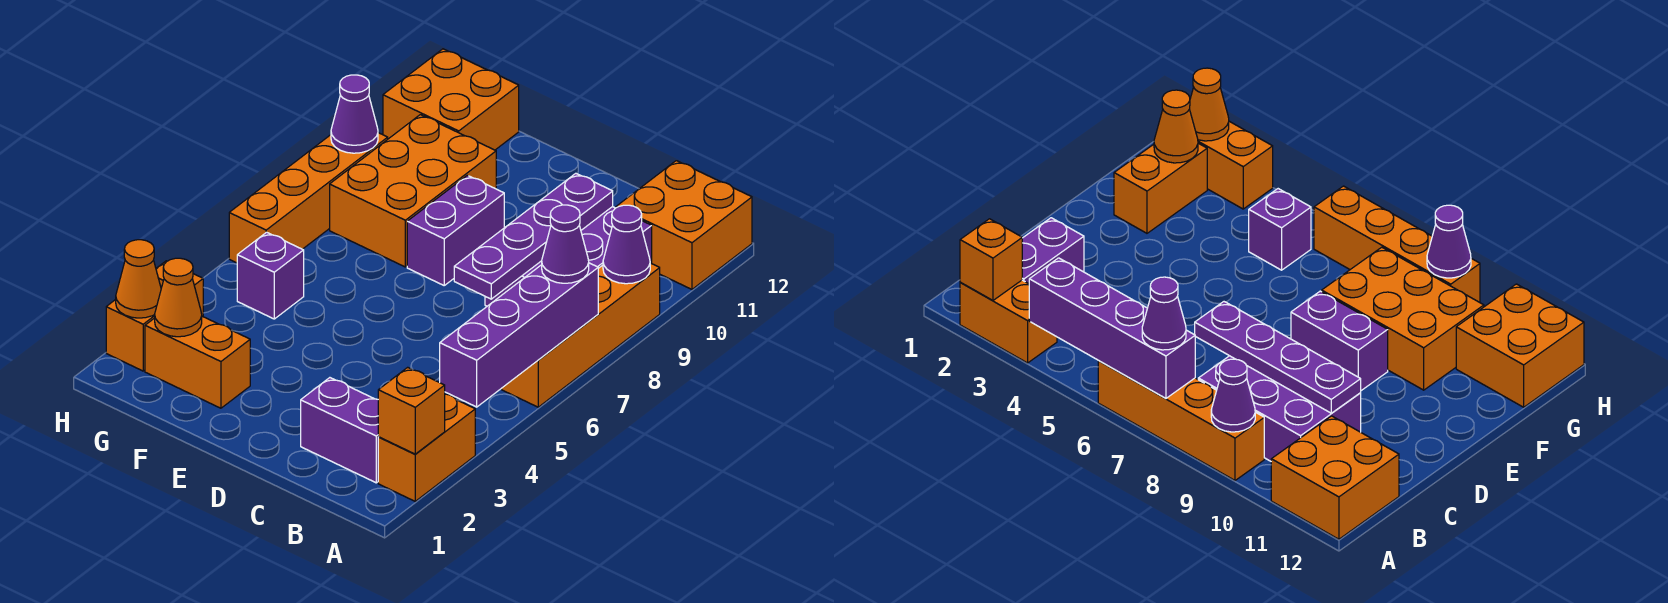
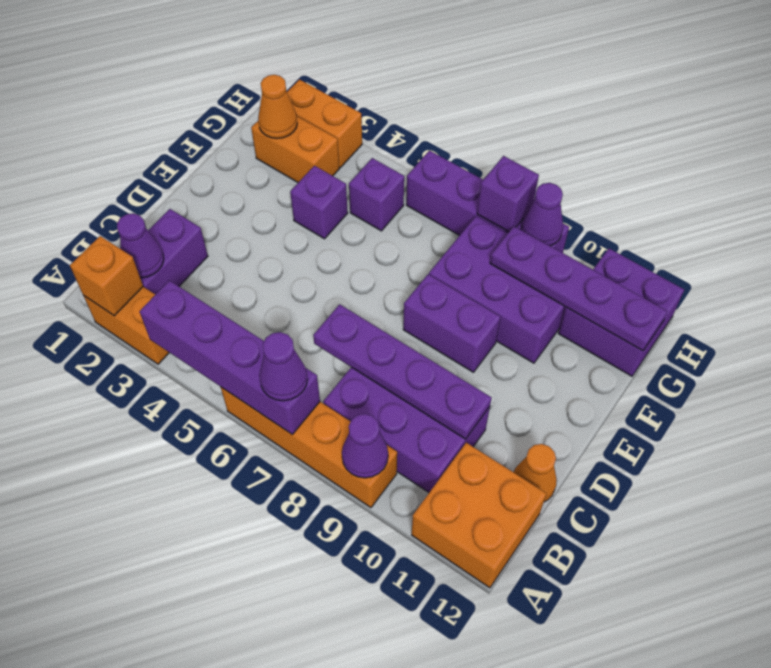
none -> purple 1x1 cone [117,213,164,278]
orange 1x2 brick [145,316,250,408] -> orange 1x2 brick turned to [251,116,339,182]
none -> purple 1x1 brick [290,166,348,239]
orange 2x3 brick [330,115,496,267] -> purple 2x3 brick [429,216,565,363]
none -> purple 1x4 plate [490,226,667,351]
orange 2x2 brick [383,49,519,150] -> purple 2x2 brick [558,249,684,376]
orange 1x1 cone [116,240,161,318] -> orange 1x1 cone moved to [514,444,557,502]
orange 1x4 brick [229,133,388,263] -> purple 1x4 brick [406,150,569,253]
none -> purple 1x1 brick [477,156,539,232]

